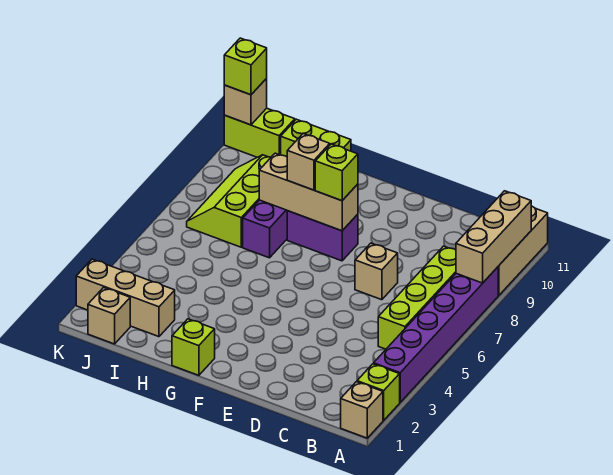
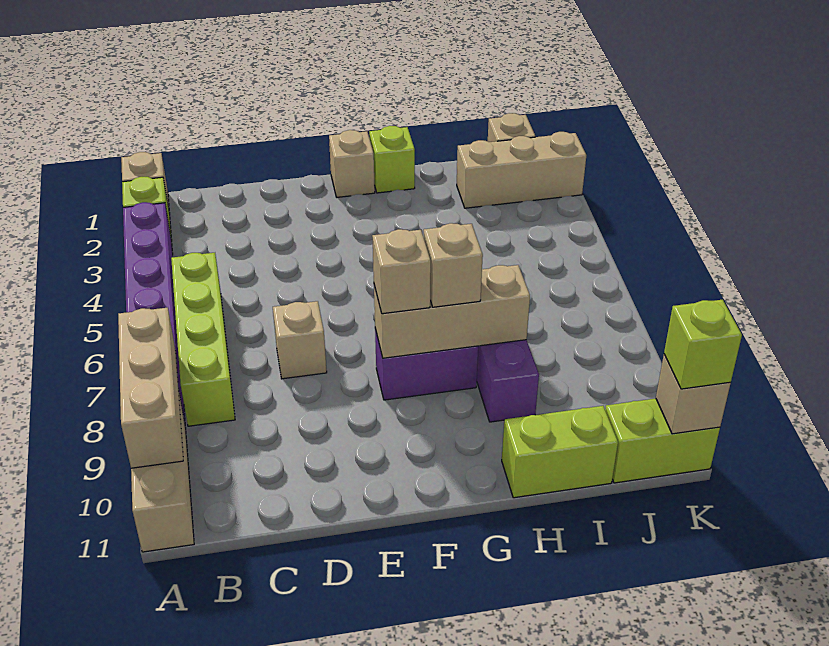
none -> tan 1x1 brick [329,130,375,197]
lime 1x1 brick [315,144,358,201] -> tan 1x1 brick [373,229,431,314]
lime 2x3 slope [187,155,271,247] -> none

